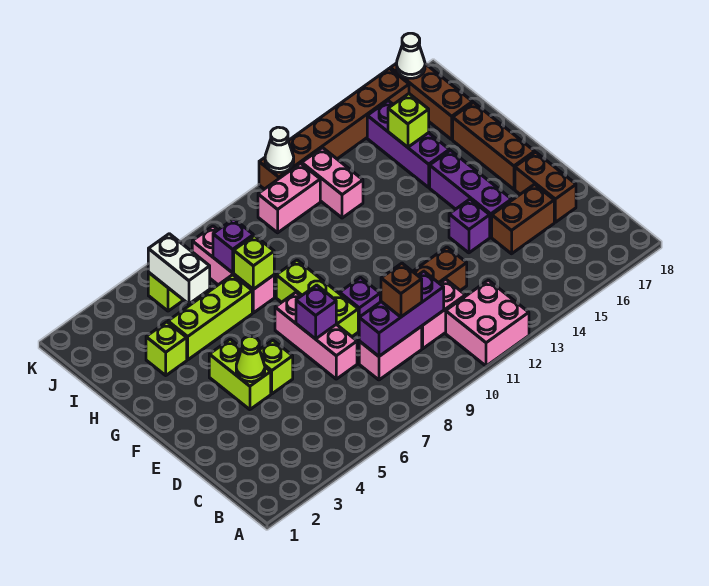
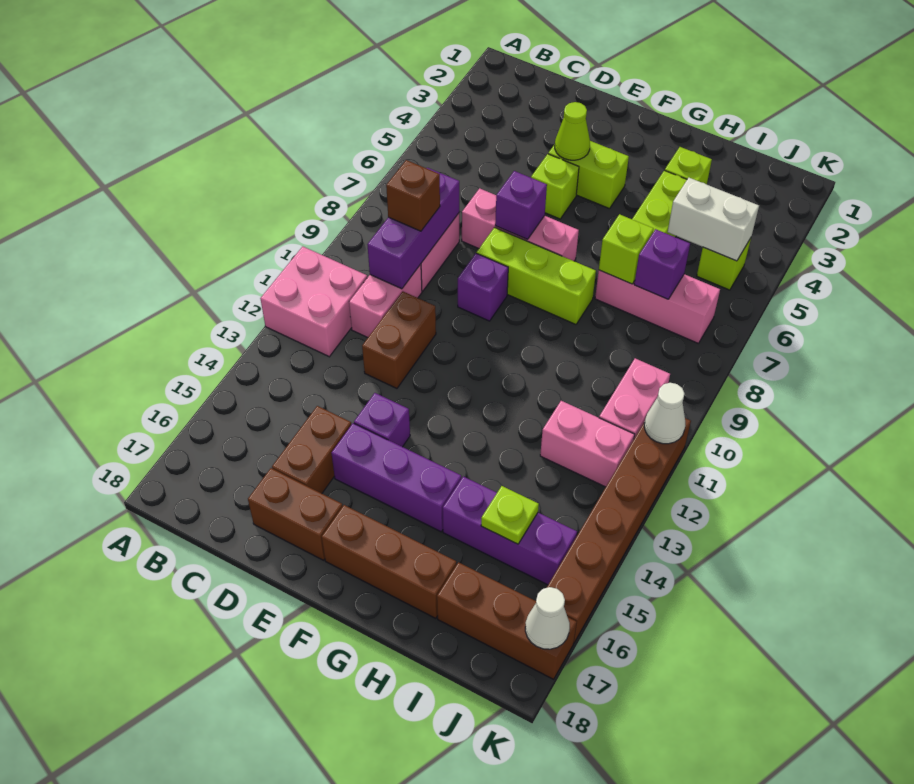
lime 1x1 brick [388,94,429,147] -> lime 1x1 plate [481,486,539,544]

